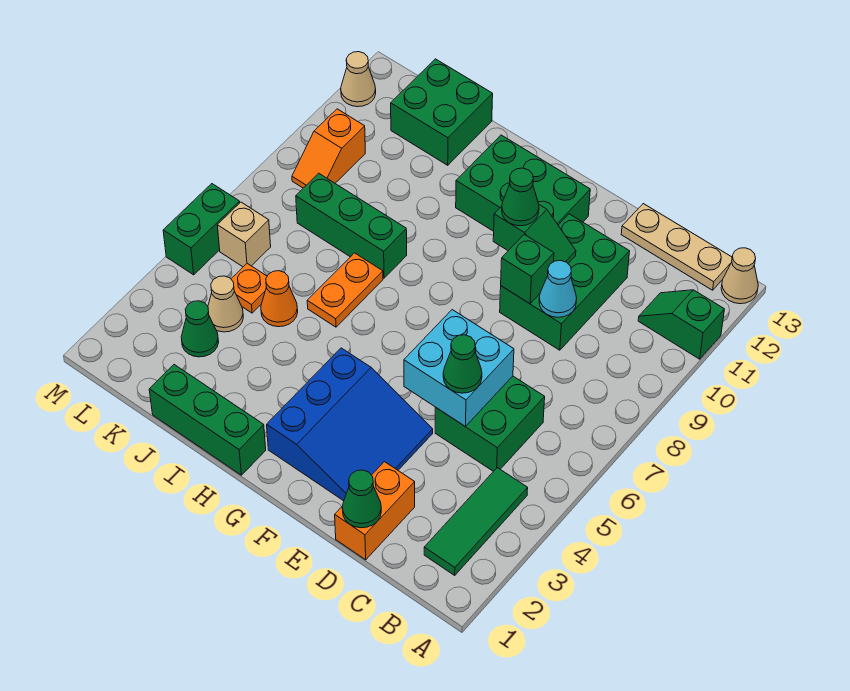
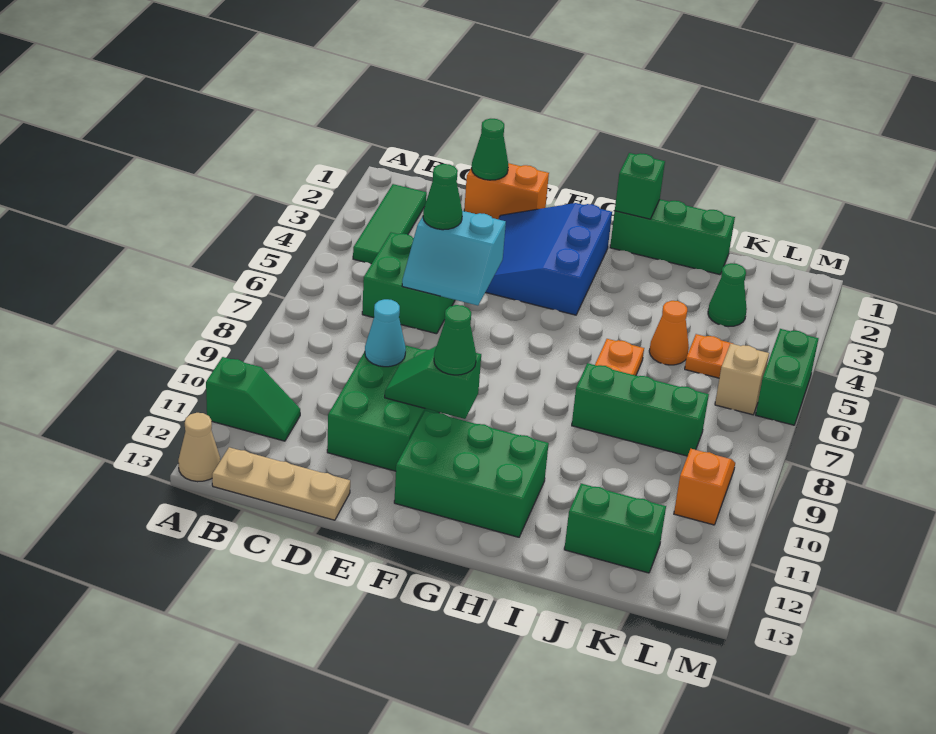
orange 1x2 brick [335,462,415,560] -> orange 1x2 brick turned to [464,163,549,219]
cyan 2x2 brick [404,310,514,426] -> cyan 2x2 slope [402,211,506,306]
green 1x1 brick [501,234,554,304] -> green 1x1 brick moved to [615,153,665,219]
green 2x2 brick [391,59,493,165] -> green 1x2 brick [564,484,666,573]
tan 1x1 cone [208,276,243,332] -> none
tan 1x1 cone [341,52,376,107] -> none

